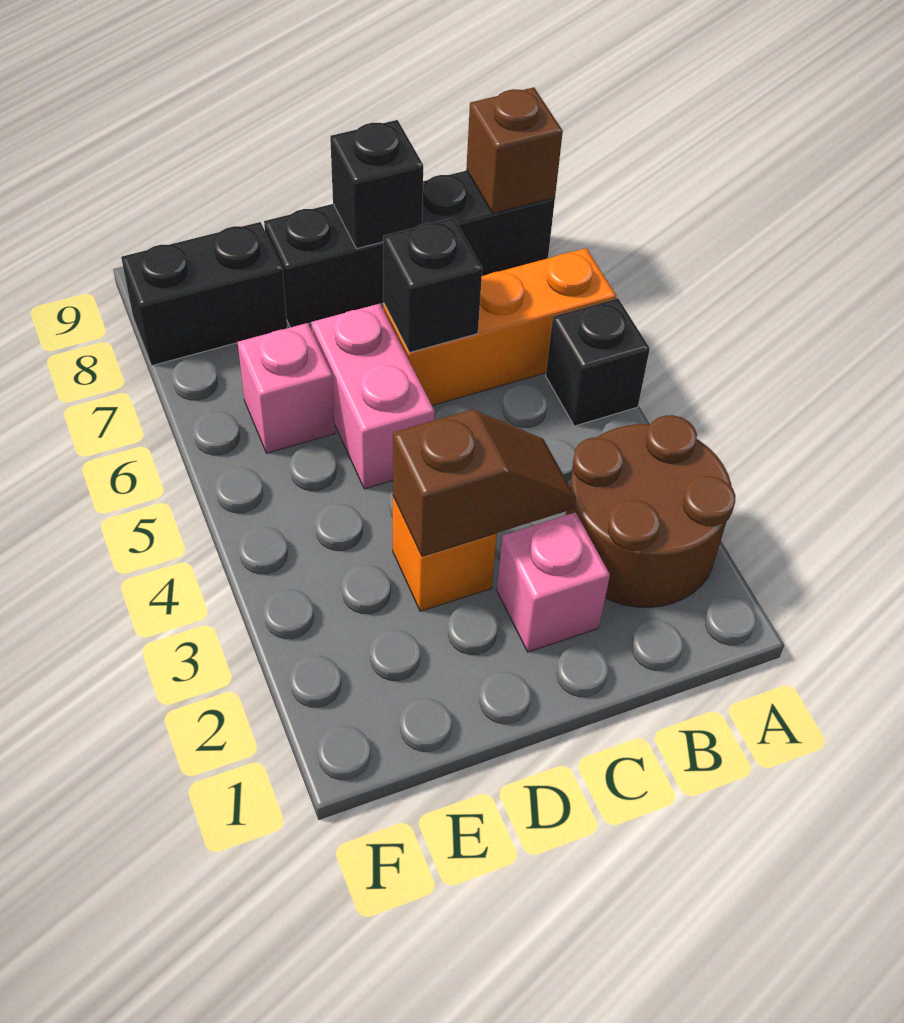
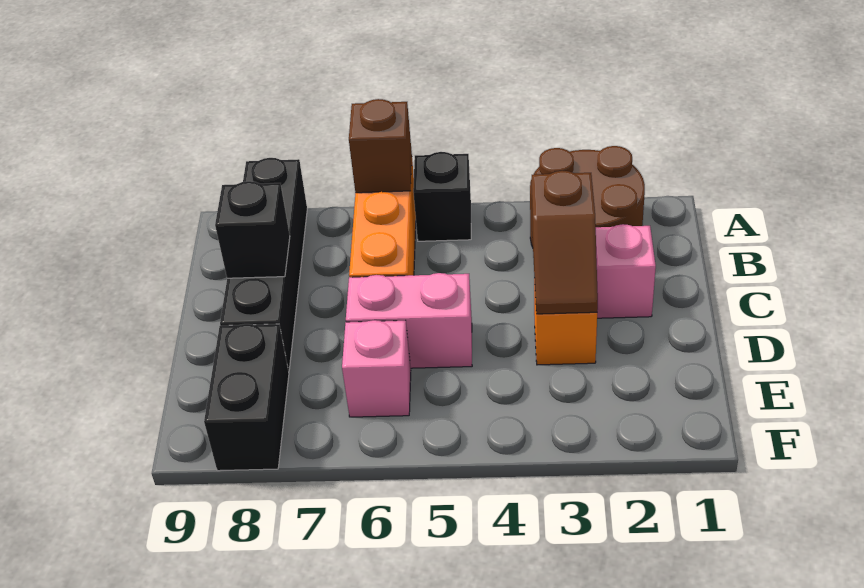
brown 1x1 brick [466,87,563,213] -> brown 1x1 brick moved to [349,99,412,193]
brown 1x2 slope [393,409,576,556] -> brown 1x2 slope turned to [532,171,598,314]
black 1x1 brick [383,218,482,353] -> none

